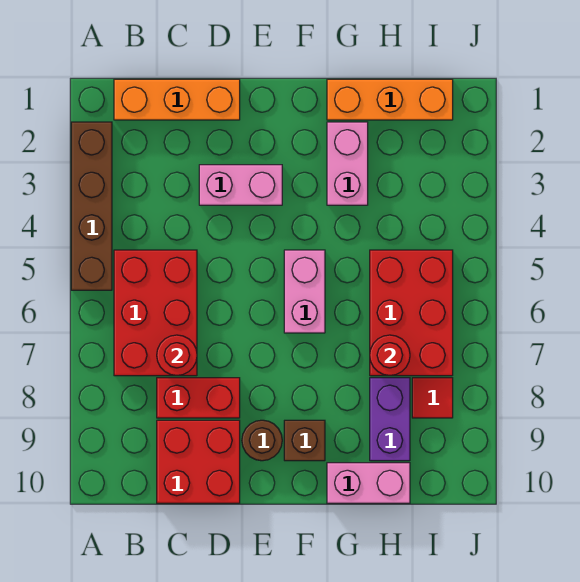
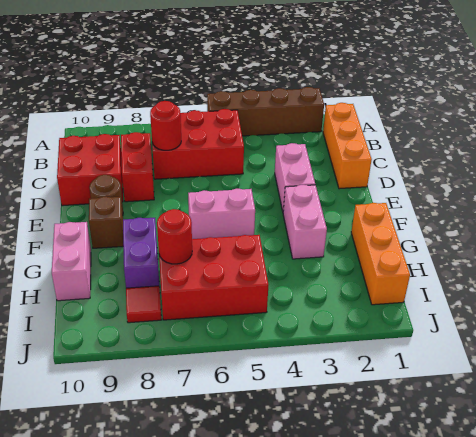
pink 1x2 brick [327,122,368,205] -> pink 1x2 brick turned to [283,185,327,259]
purple 1x2 brick [370,378,410,461] -> purple 1x2 brick turned to [123,218,160,288]

